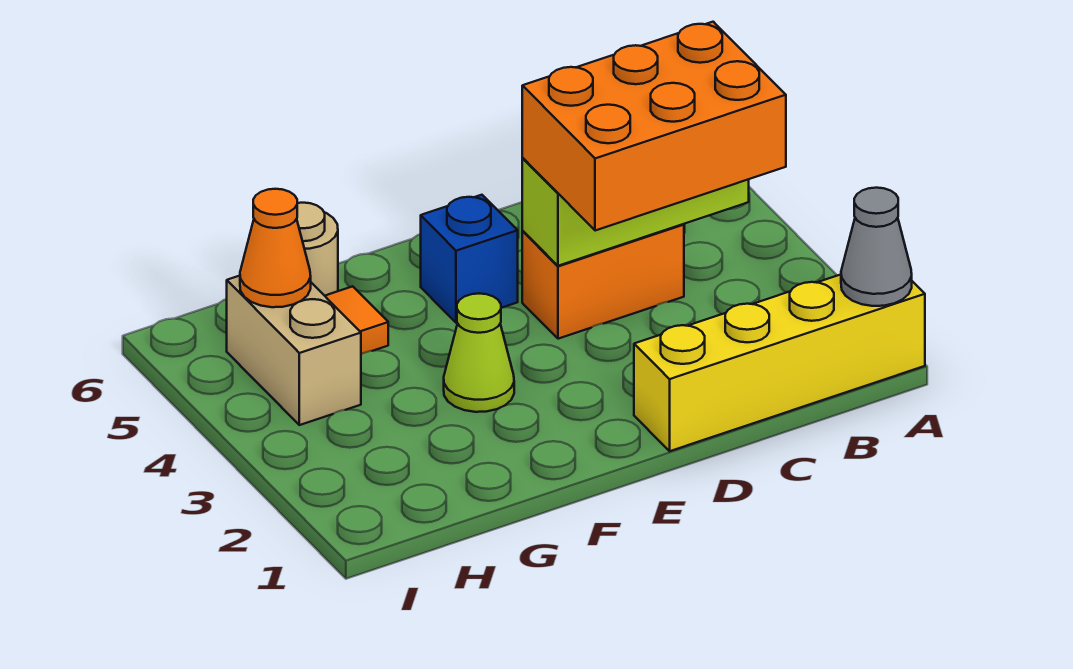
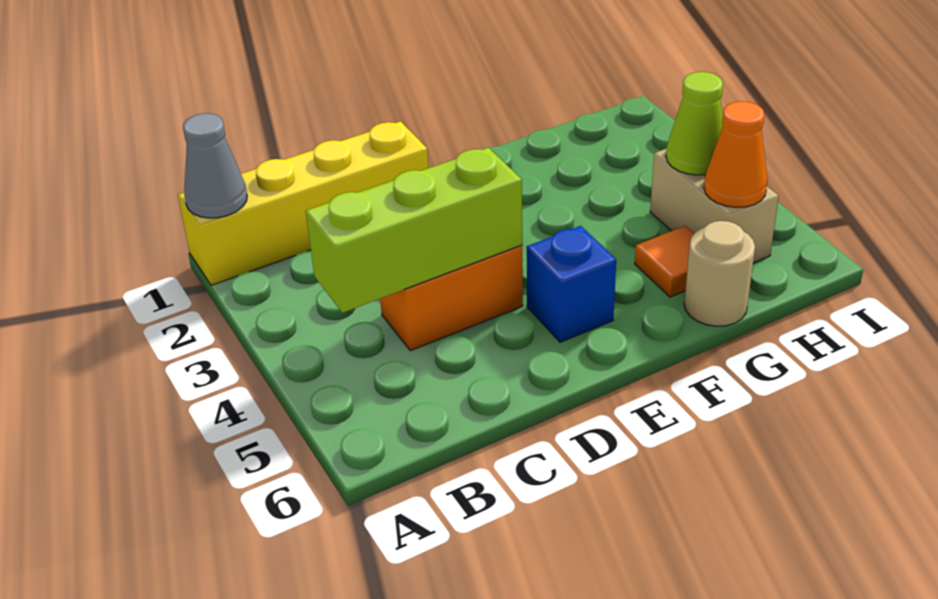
orange 2x3 brick [522,22,786,231] -> none
lime 1x1 cone [444,294,514,412] -> lime 1x1 cone moved to [666,72,723,175]

